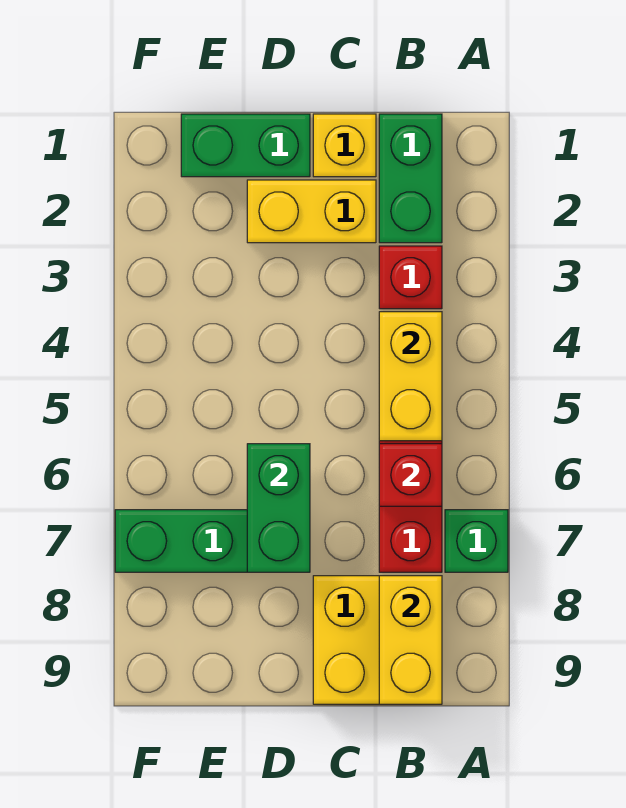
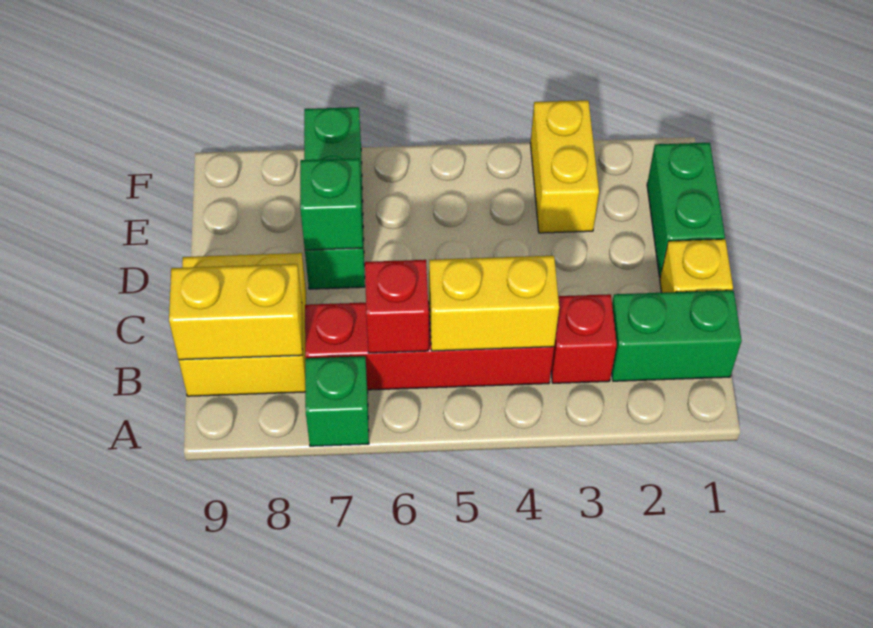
yellow 1x2 brick [247,180,376,243] -> yellow 1x2 brick moved to [530,100,599,233]
green 1x2 brick [247,444,310,572] -> green 1x1 brick [300,158,363,250]

